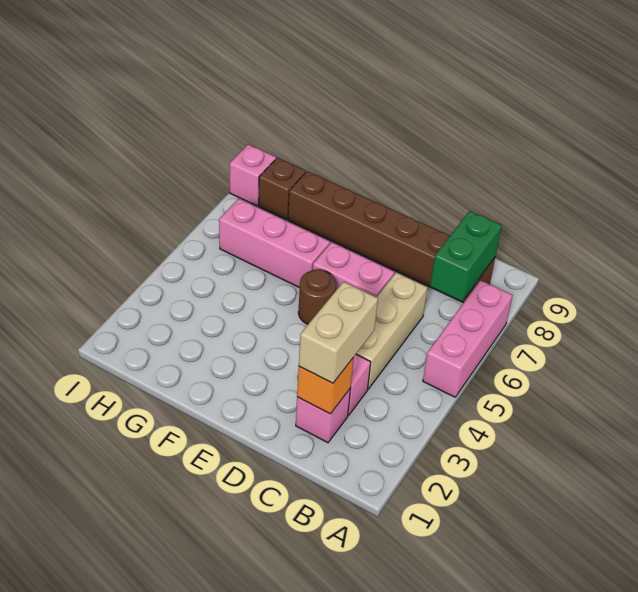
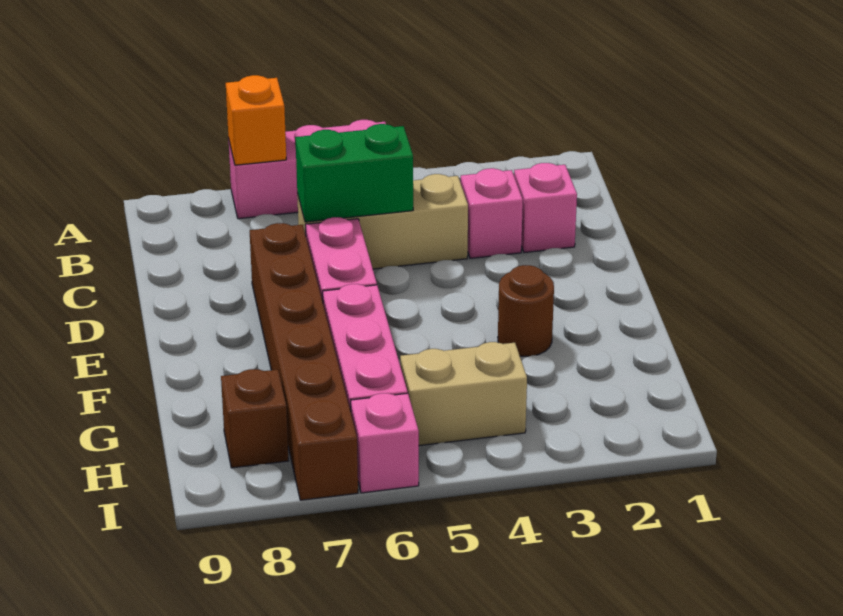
green 1x2 brick [430,211,502,301] -> green 1x2 brick moved to [295,124,413,222]
brown 1x6 brick [288,171,495,303] -> brown 1x6 brick moved to [250,223,358,500]
orange 1x1 brick [297,359,353,414] -> orange 1x1 brick moved to [226,75,286,165]
tan 1x2 brick [299,282,378,383] -> tan 1x2 brick moved to [400,342,527,446]
brown 1x1 round brick [298,269,336,324] -> brown 1x1 round brick moved to [498,265,554,357]
pink 1x1 brick [230,145,276,206] -> pink 1x1 brick moved to [351,393,419,493]

